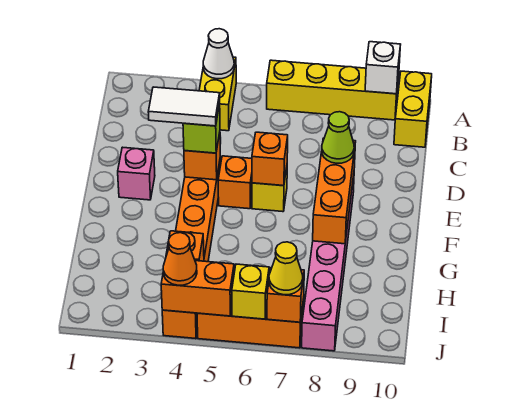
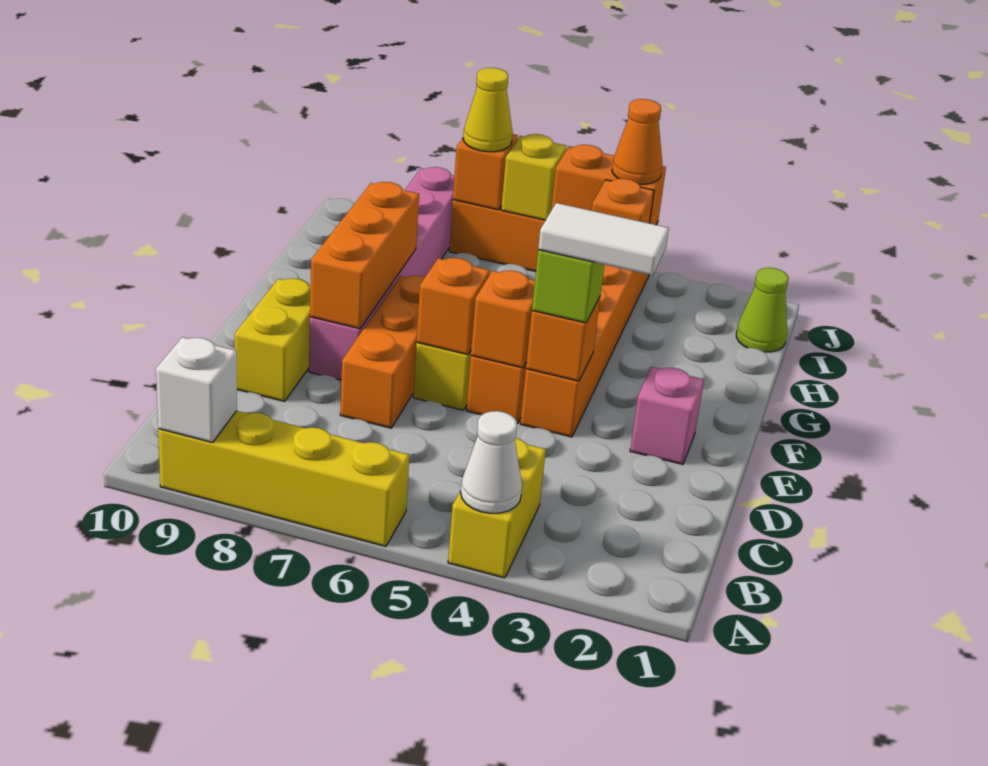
yellow 1x2 brick [394,71,432,147] -> yellow 1x2 brick moved to [235,278,310,401]
none -> orange 1x3 brick [340,276,425,428]
none -> orange 1x1 brick [471,270,535,368]
lime 1x1 cone [322,112,354,163] -> lime 1x1 cone moved to [736,268,789,352]

